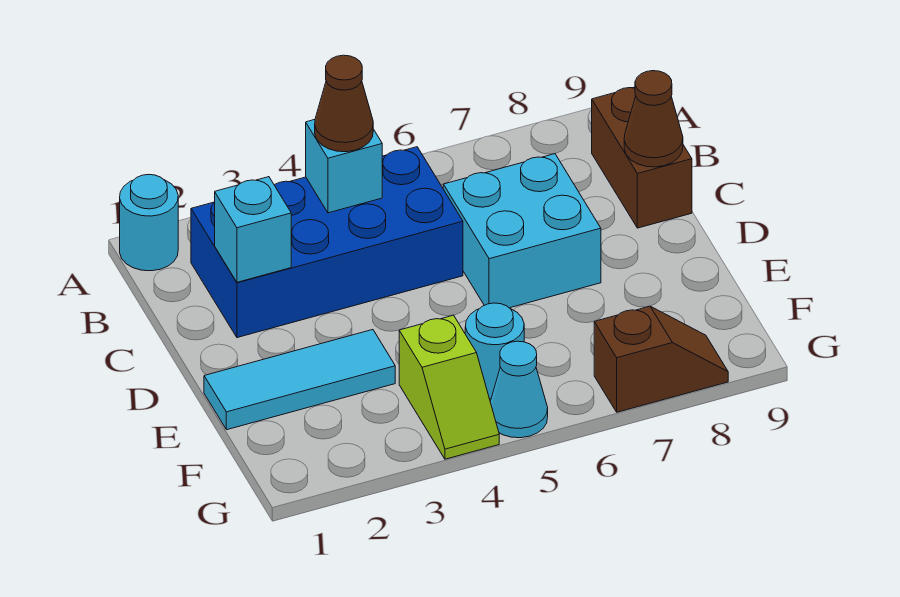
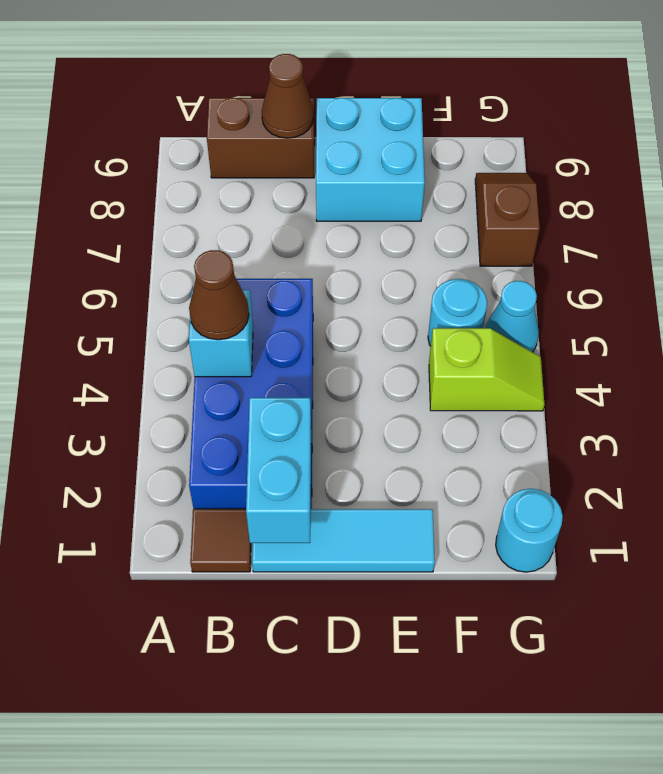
cyan 1x1 round brick [120,174,178,271] -> cyan 1x1 round brick moved to [496,489,563,572]
none -> brown 1x1 tile [190,509,251,572]
cyan 1x1 brick [215,177,291,282] -> cyan 1x2 brick [246,398,311,543]
cyan 2x2 brick [443,154,601,308] -> cyan 2x2 brick moved to [316,98,425,221]
cyan 1x3 tile [204,330,395,430] -> cyan 1x3 tile turned to [252,509,435,572]

